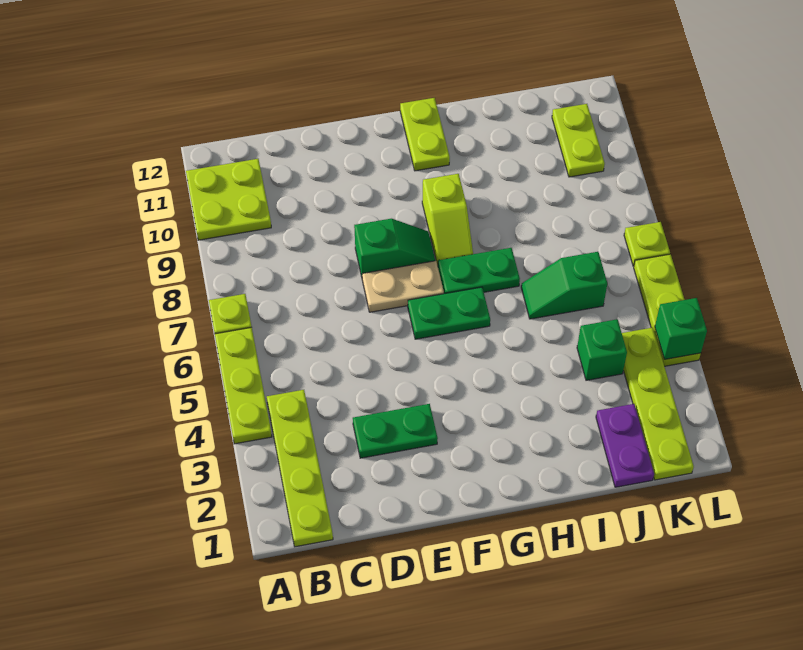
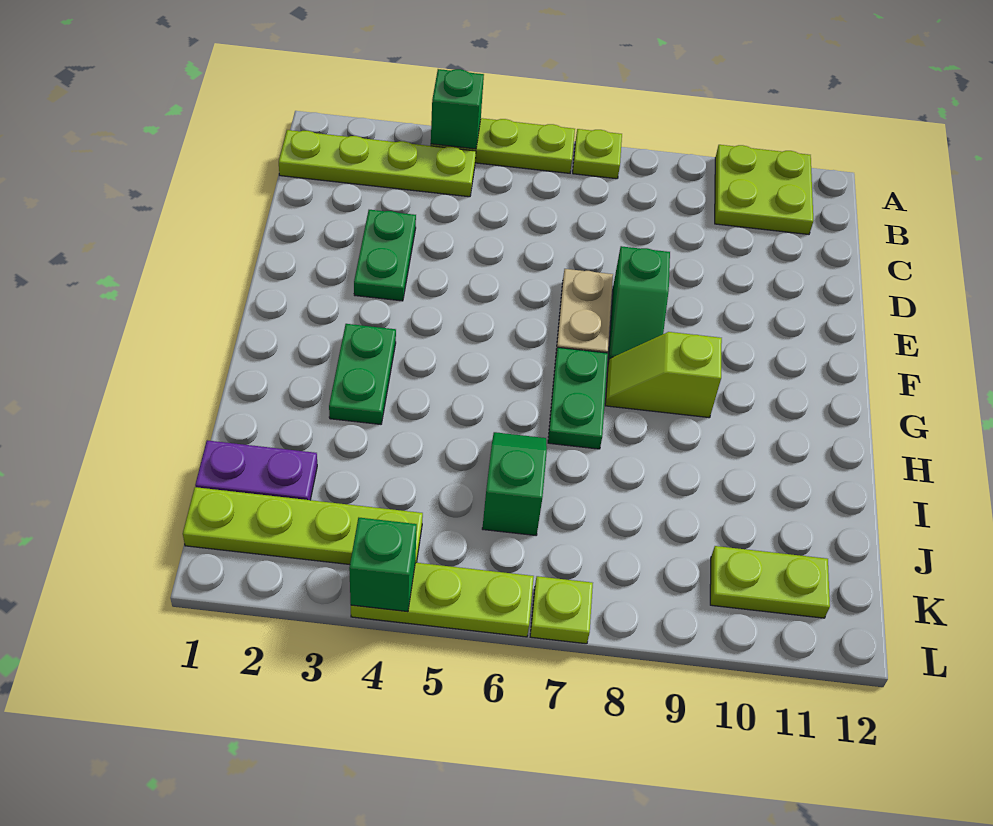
green 1x2 plate [408,287,490,339] -> green 1x2 plate moved to [329,324,396,424]
lime 1x2 plate [400,98,450,171] -> none
green 1x1 brick [577,319,627,380] -> green 1x1 brick moved to [431,69,484,149]

